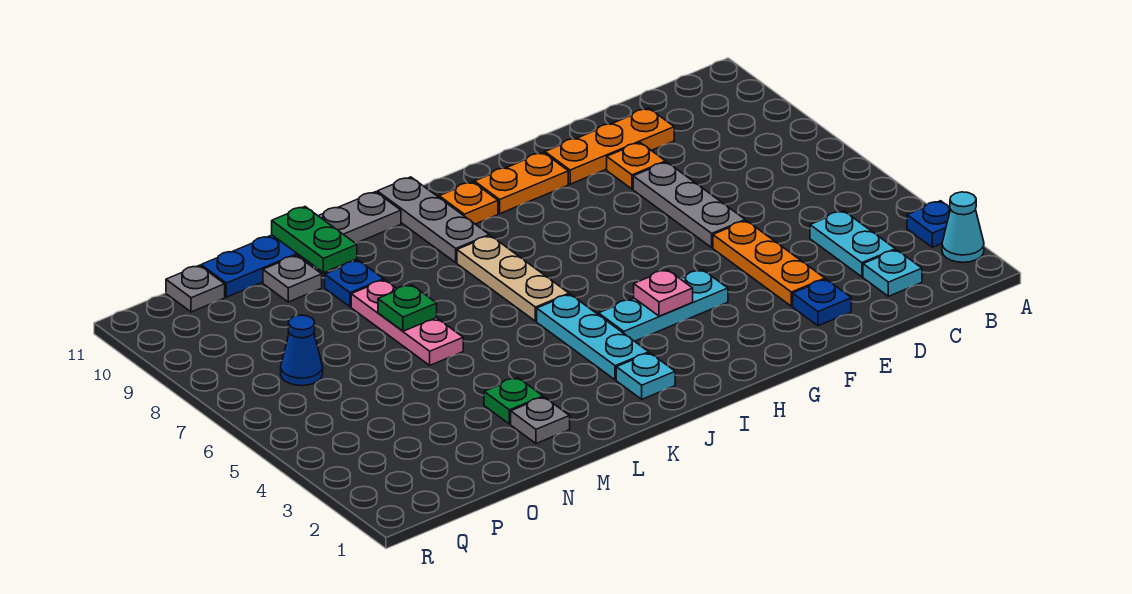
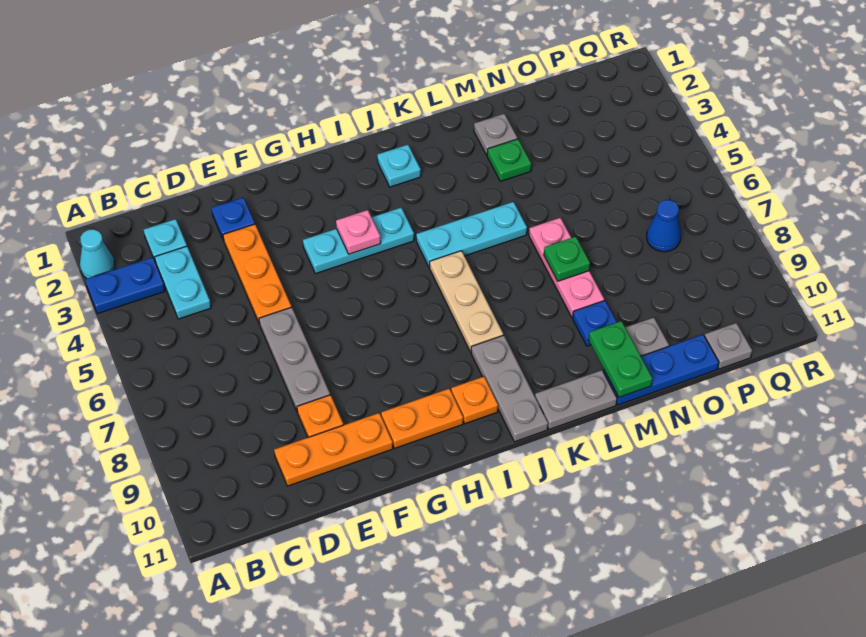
blue 1x1 plate [907,201,951,247] -> blue 1x2 plate [85,257,165,314]
cyan 1x3 plate [537,294,649,380] -> cyan 1x3 plate turned to [416,202,527,268]

